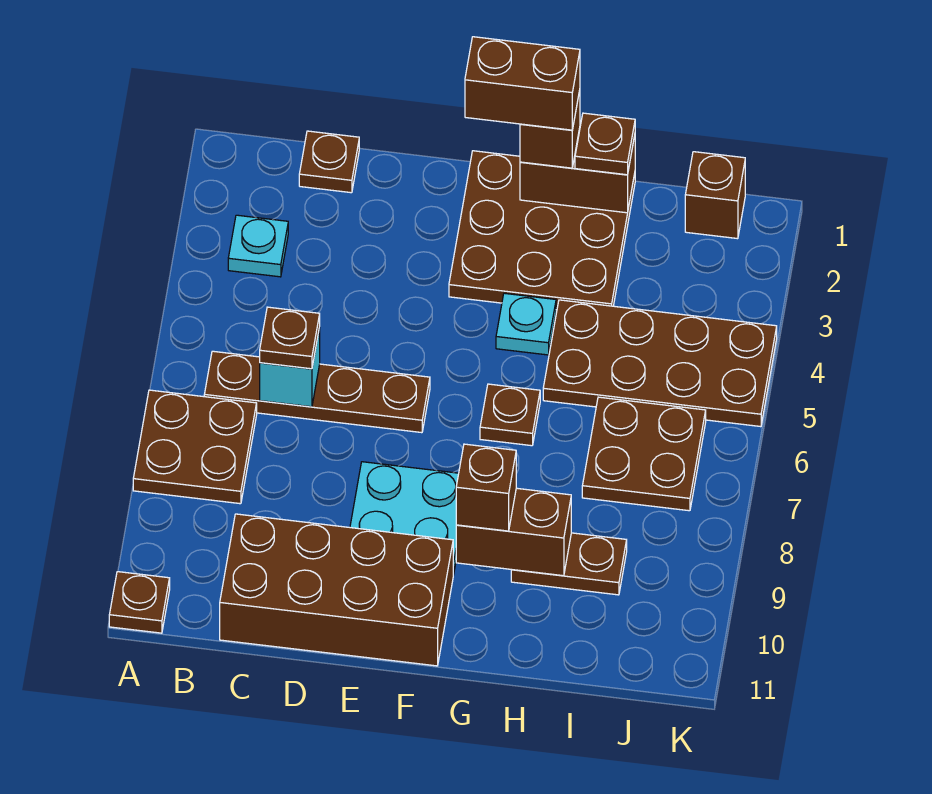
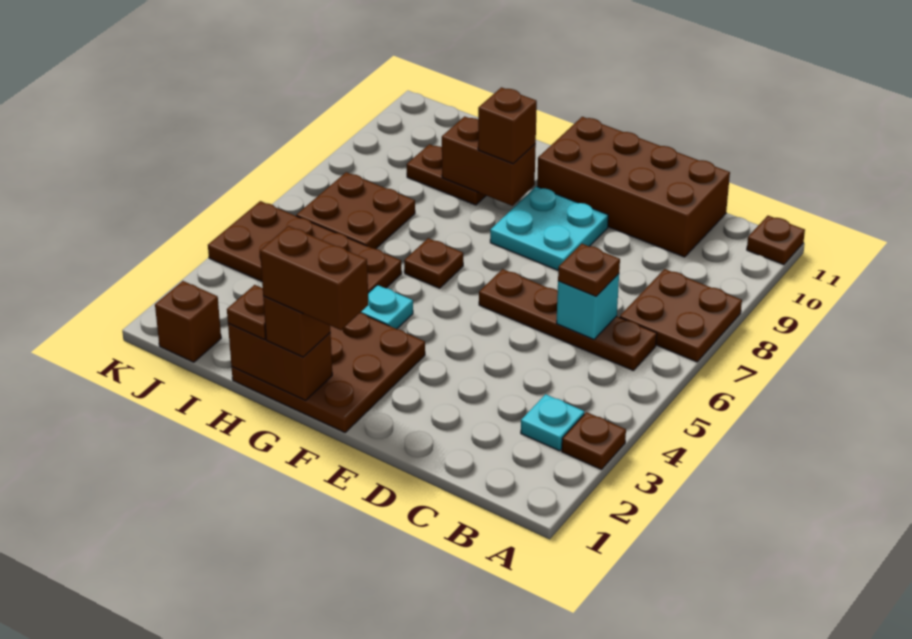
brown 1x1 plate [299,131,359,193] -> brown 1x1 plate moved to [562,412,626,470]

